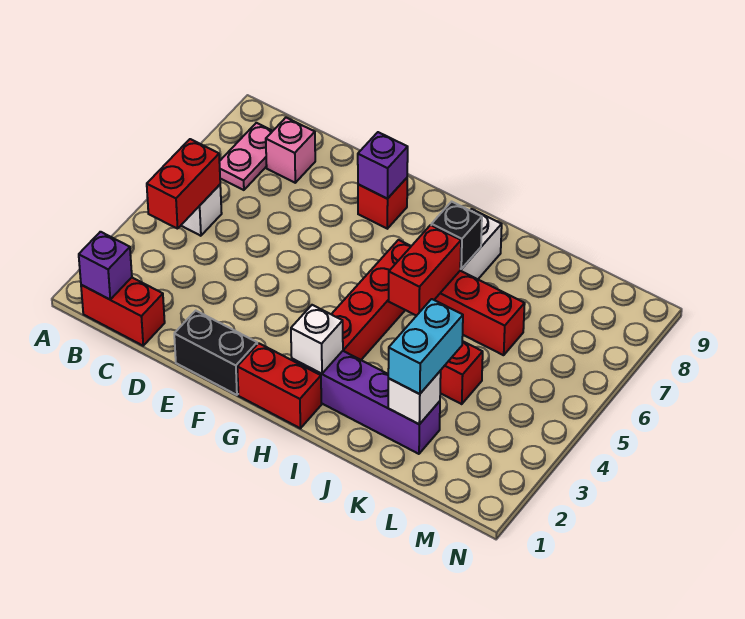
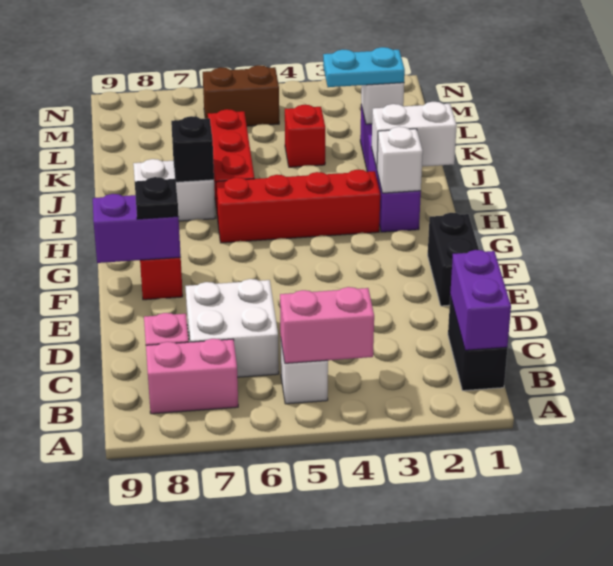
red 1x2 brick [81,278,165,346] -> black 1x2 brick [448,296,507,391]
purple 1x1 brick [79,232,132,299] -> purple 1x2 brick [450,250,511,350]
red 1x2 brick [147,139,220,229] -> pink 1x2 brick [280,287,374,363]
pink 1x2 plate [219,123,272,190] -> pink 1x2 brick [146,339,238,414]
none -> white 2x2 brick [185,279,279,377]
purple 1x1 brick [358,132,408,199] -> purple 1x2 brick [93,194,181,263]
none -> black 1x1 plate [135,177,179,219]
red 1x2 brick [237,343,321,428] -> none
none -> white 1x2 brick [372,102,457,169]
red 1x2 brick [389,225,461,316] -> none
cyan 1x2 brick [388,299,463,394] -> cyan 1x2 plate [323,47,405,87]
none -> brown 1x2 brick [203,65,279,126]

